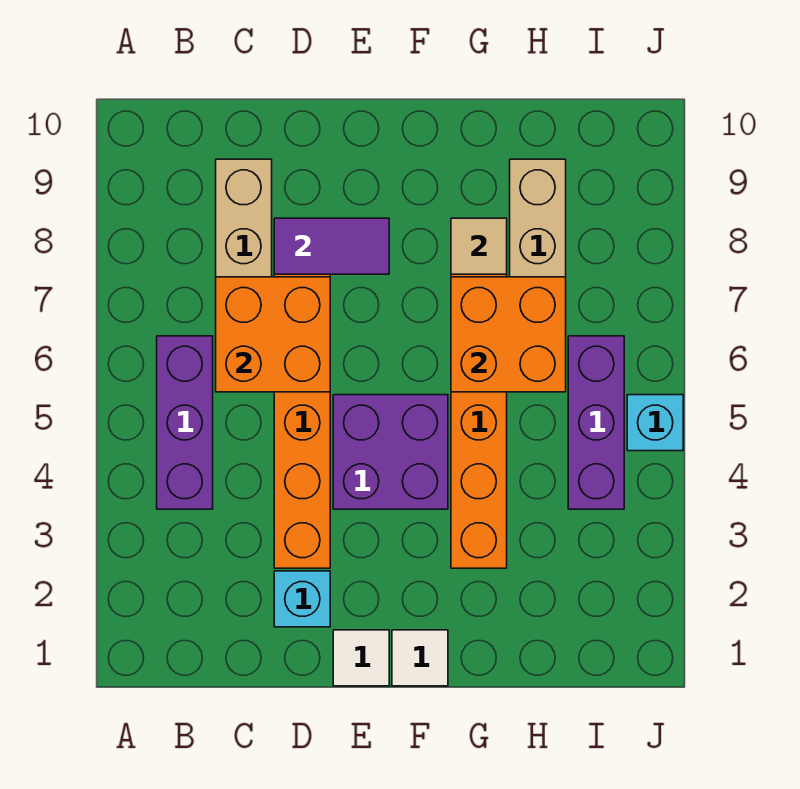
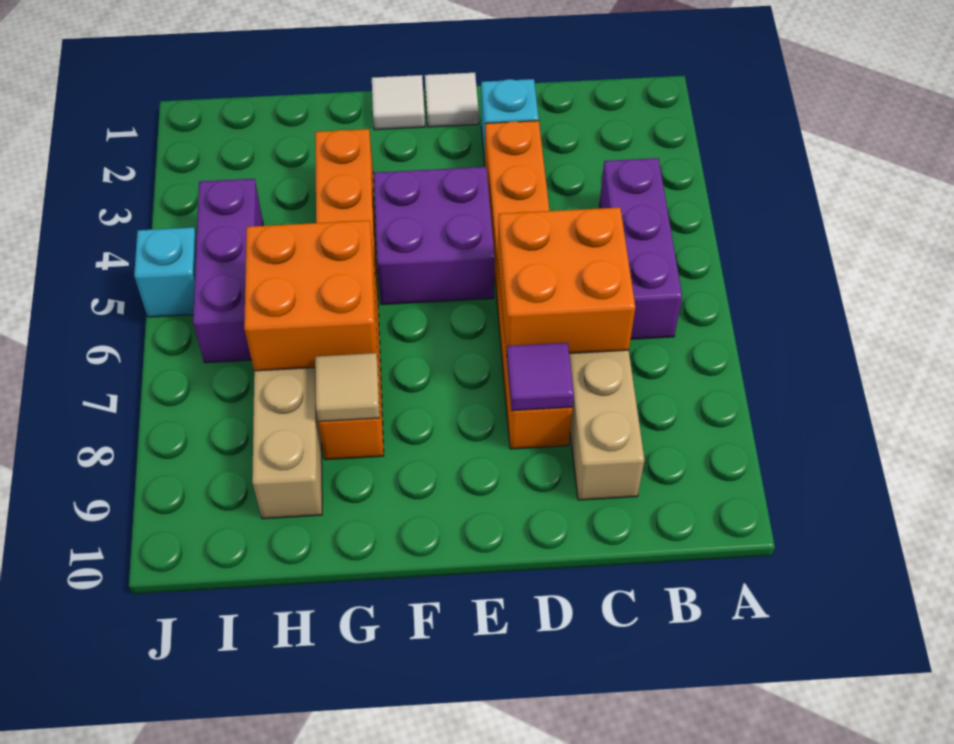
purple 1x2 tile [274,218,389,274] -> purple 1x1 tile [507,343,574,411]

